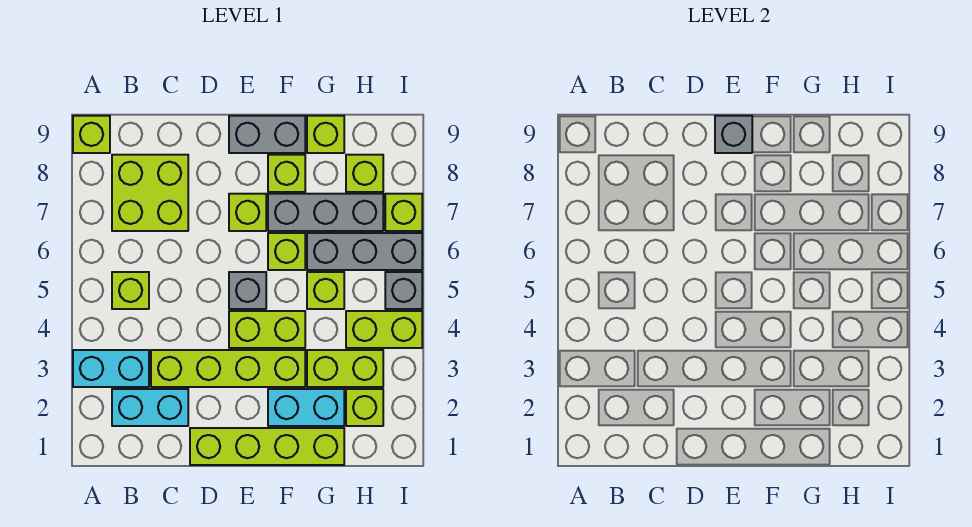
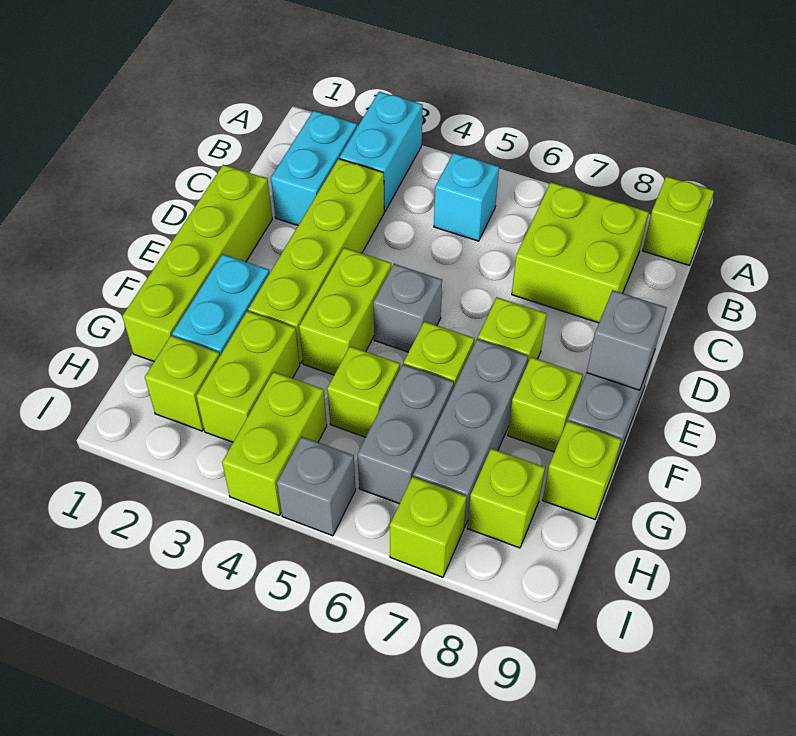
lime 1x1 brick [112,272,149,309] -> cyan 1x1 brick [434,153,499,241]
grey 1x3 brick [307,233,422,270] -> grey 1x2 brick [358,364,454,504]

